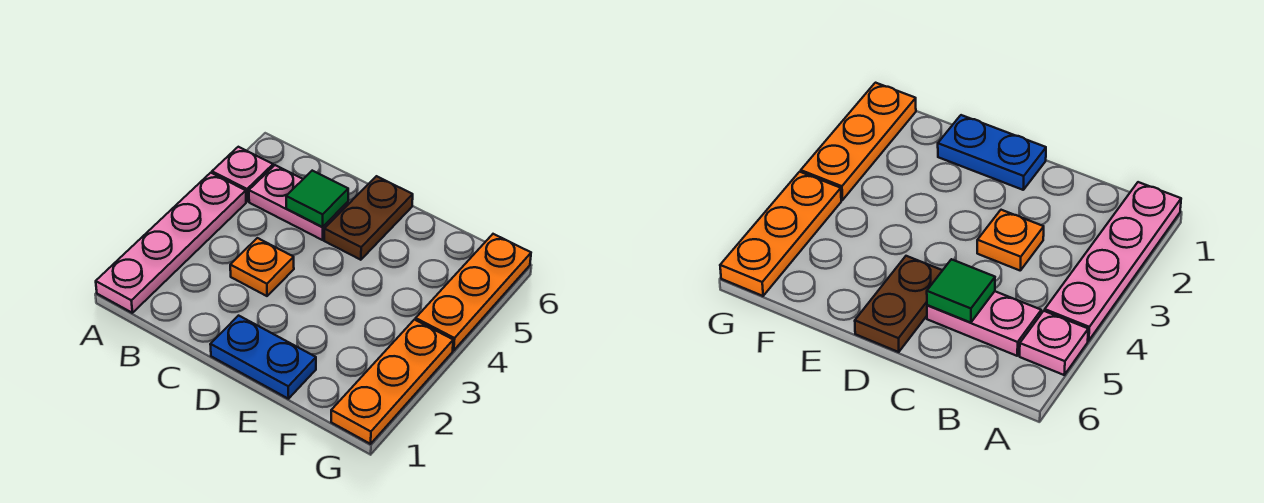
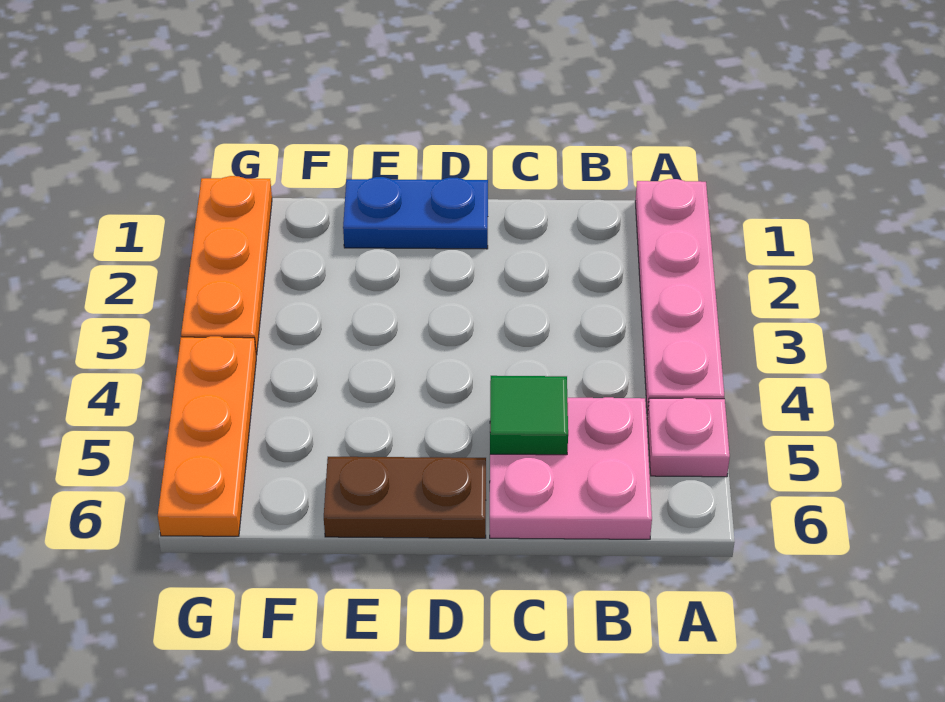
pink 1x2 plate [249,165,348,240] -> pink 2x2 plate [490,397,652,539]
orange 1x1 plate [230,238,294,296] -> none
brown 1x2 plate [324,176,413,260] -> brown 1x2 plate turned to [324,457,486,538]

